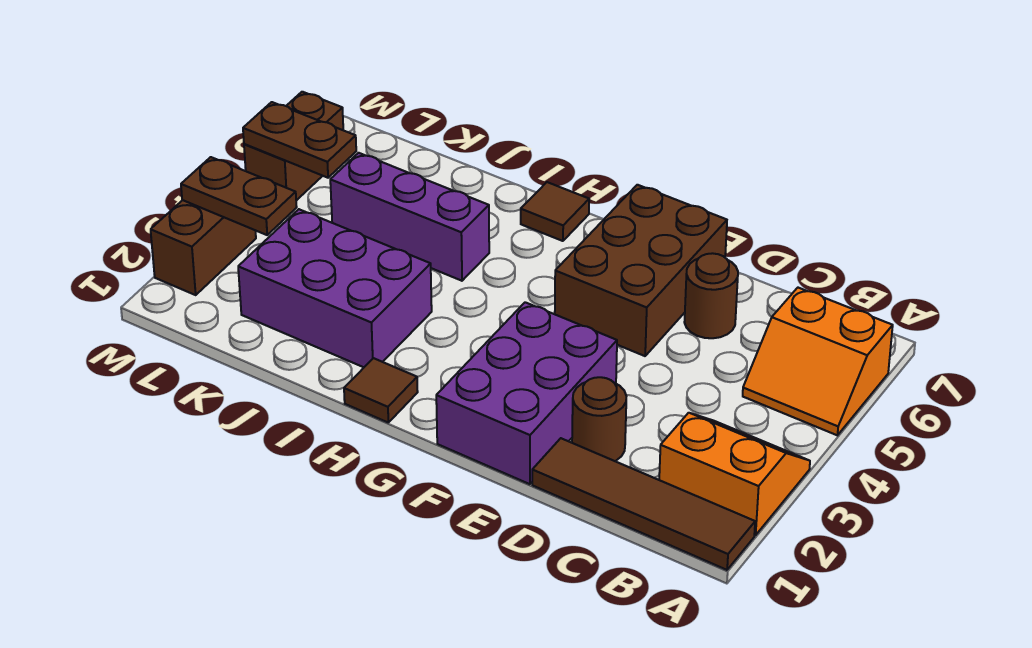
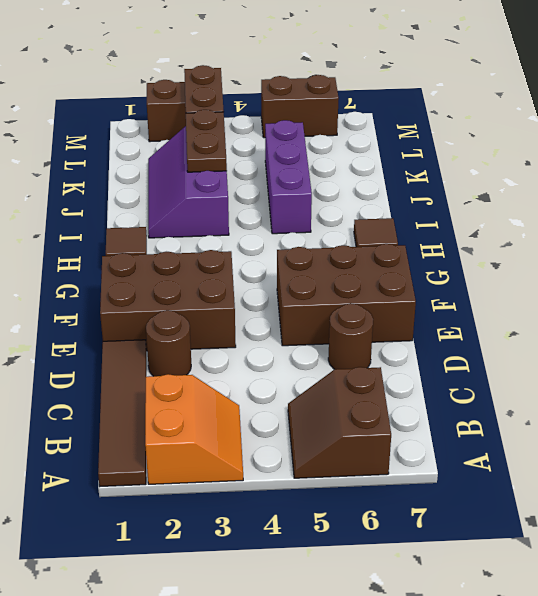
orange 2x2 slope [743,288,893,435] -> brown 2x2 slope [288,367,391,478]
purple 2x3 brick [436,302,617,484] -> brown 2x3 brick [100,250,236,351]
purple 2x3 brick [238,209,432,367] -> purple 2x3 slope [148,126,229,238]
brown 1x2 plate [243,102,356,178] -> brown 1x2 plate moved to [186,110,227,172]

